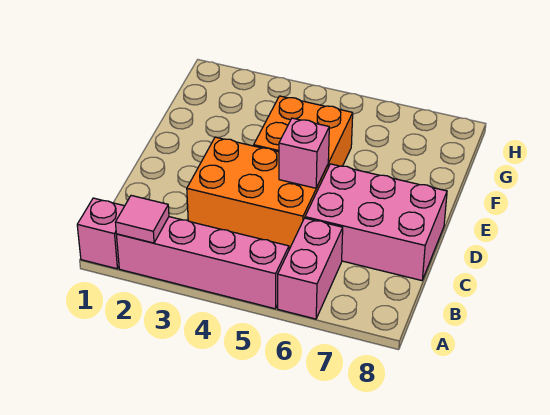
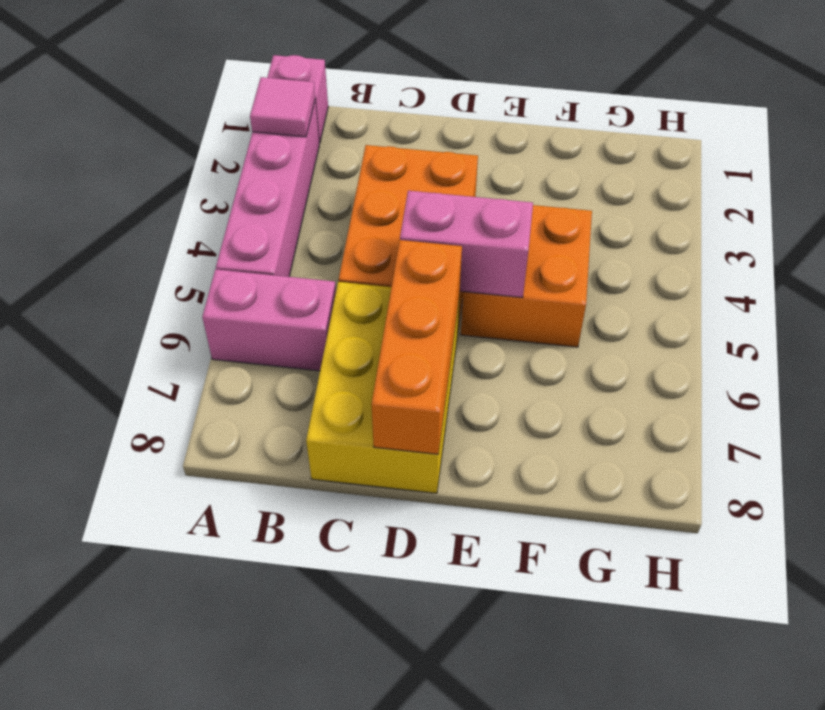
pink 2x3 brick [305,164,447,281] -> yellow 2x3 brick [306,282,460,493]
pink 1x1 brick [279,118,329,188] -> pink 1x2 brick [400,191,533,298]
none -> orange 1x3 brick [371,240,462,454]

